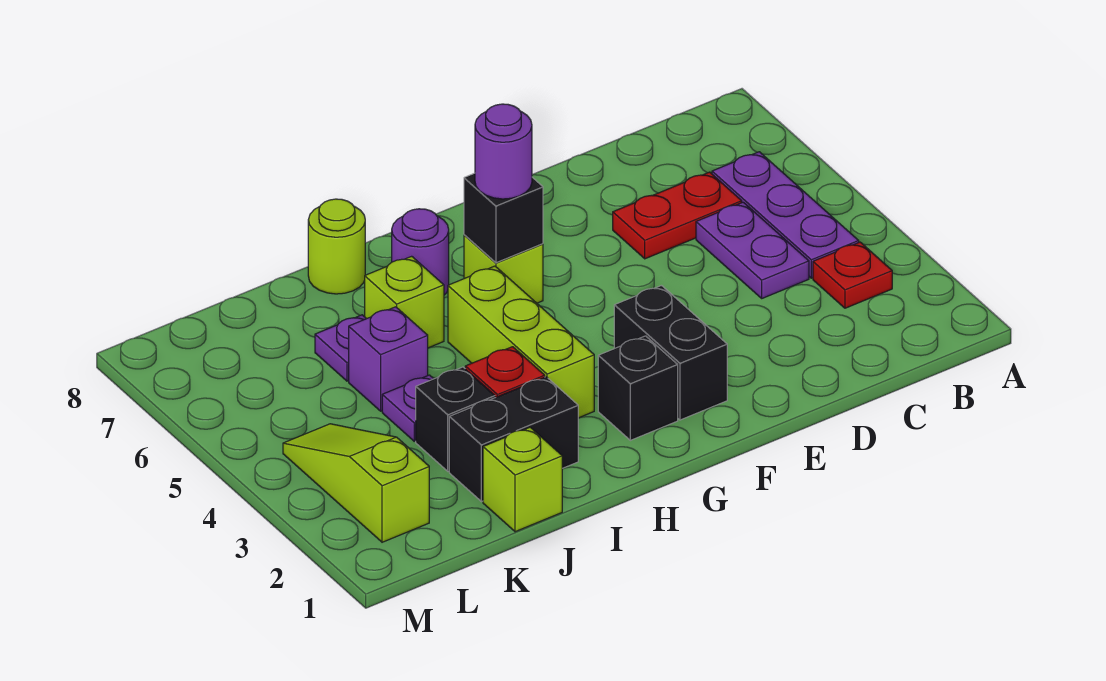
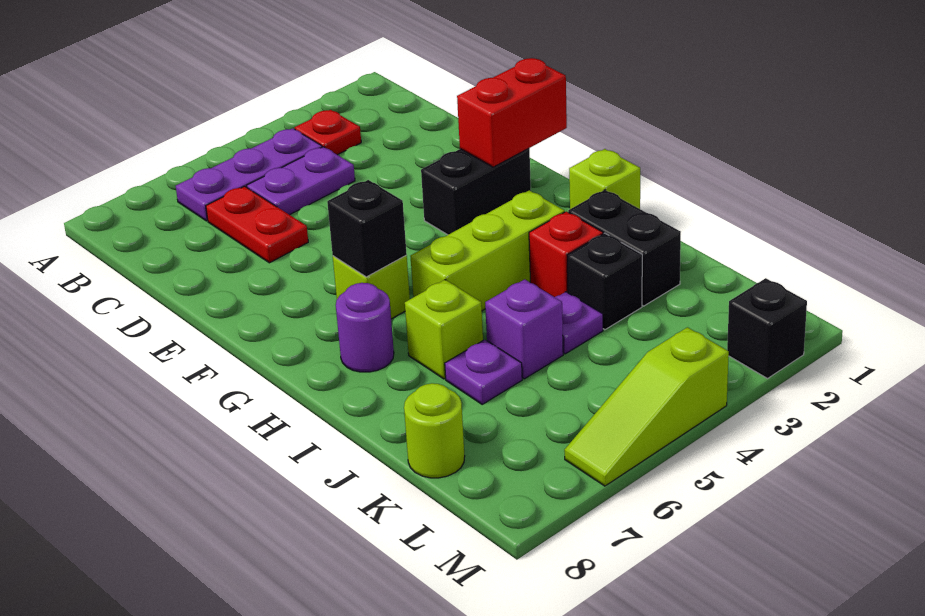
none -> red 1x2 brick [457,58,567,167]
black 1x1 brick [598,336,678,440] -> black 1x1 brick moved to [727,278,807,378]
purple 1x1 round brick [475,104,532,199] -> none
lime 1x1 round brick [308,199,365,294] -> lime 1x1 round brick moved to [404,383,465,478]
lime 1x1 brick [483,427,562,532] -> lime 1x1 brick moved to [569,149,640,209]
lime 1x3 slope [283,424,429,542] -> lime 1x3 slope moved to [564,327,729,486]

